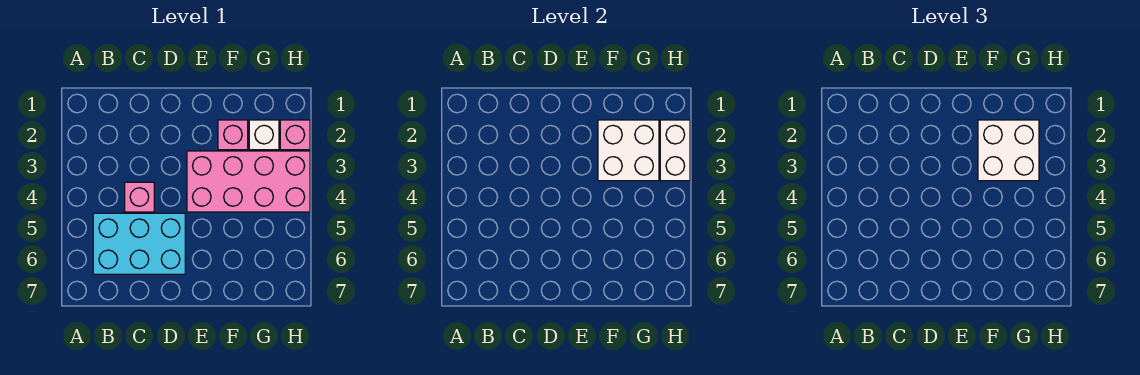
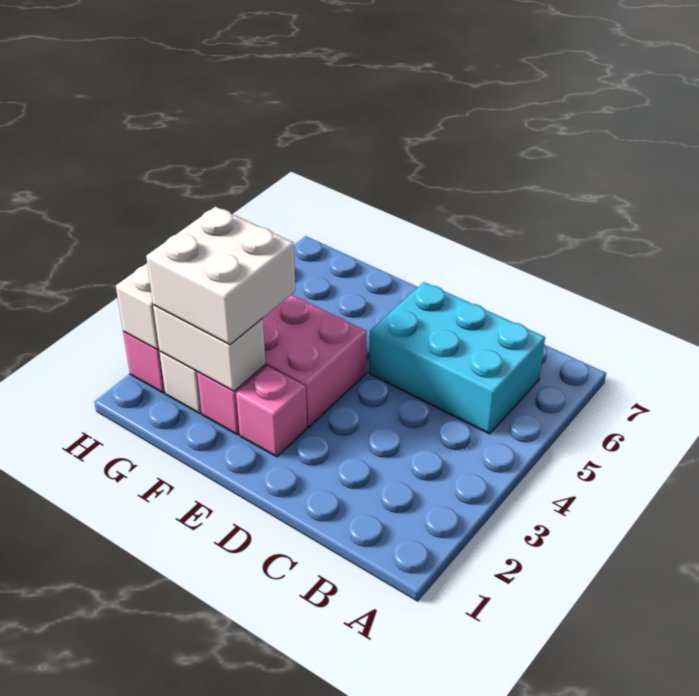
pink 1x1 brick [125,182,154,212] -> pink 1x1 brick moved to [236,366,307,457]
white 2x2 brick [598,120,659,181] -> white 1x2 brick [153,305,266,391]

